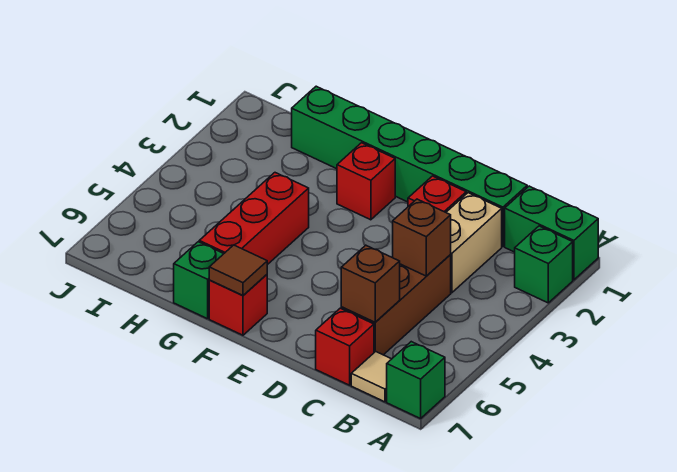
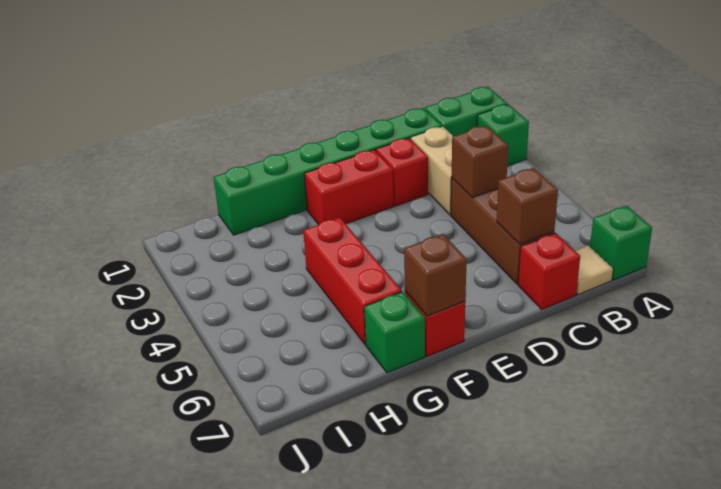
red 1x1 brick [337,143,395,220] -> red 1x2 brick [304,150,394,224]
brown 1x1 tile [209,245,267,296] -> brown 1x1 brick [404,234,467,316]

